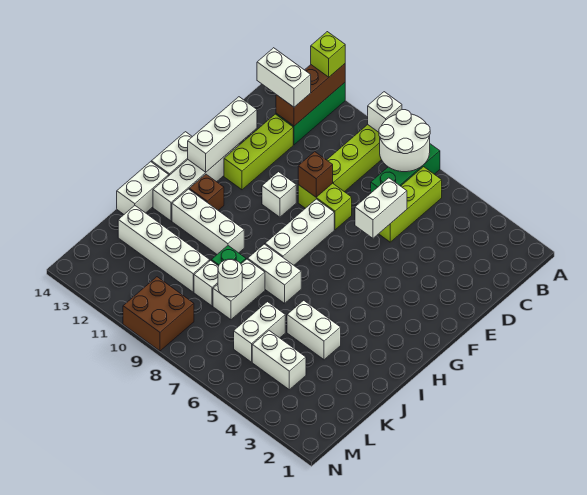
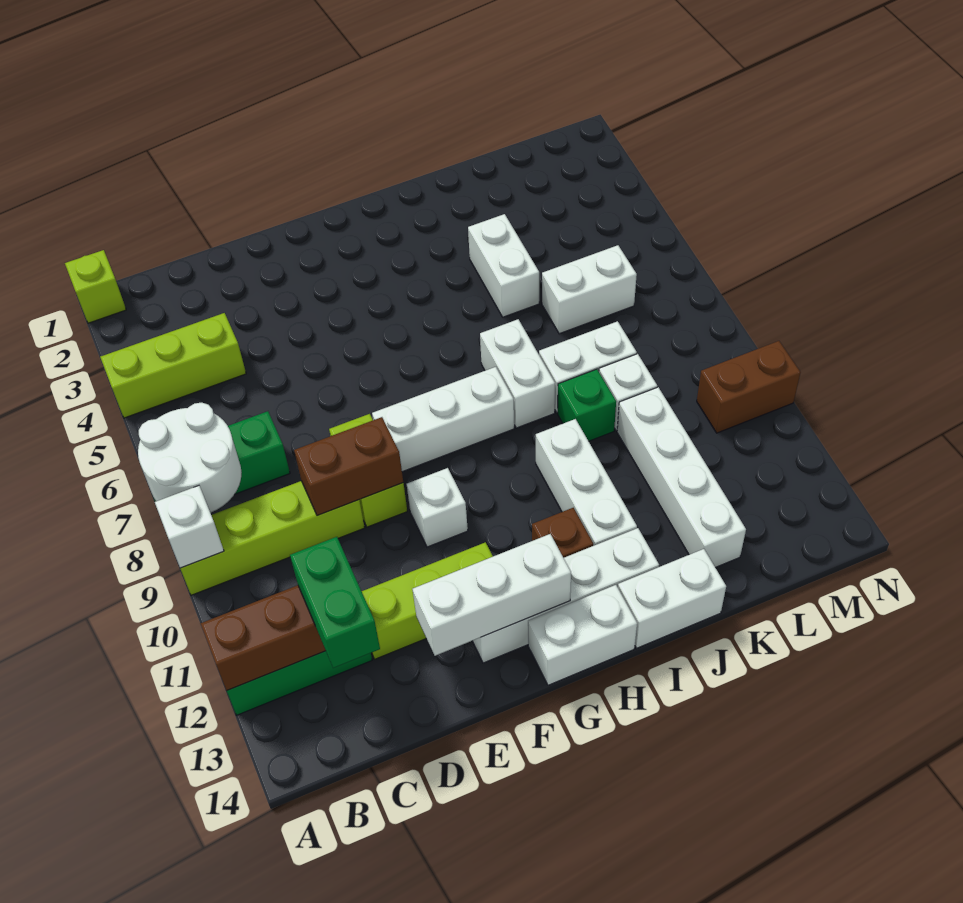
lime 1x1 brick [311,32,345,77] -> lime 1x1 brick moved to [65,250,126,323]
lime 1x3 brick [379,167,442,242] -> lime 1x3 brick moved to [100,313,246,418]
white 1x2 brick [257,48,311,107] -> green 1x2 brick [290,537,380,668]
white 1x2 brick [355,178,407,238] -> none
brown 1x1 brick [298,152,333,197] -> brown 1x2 brick [294,417,403,516]
white 1x1 round brick [218,259,242,297] -> none
white 1x2 brick [252,331,306,390] -> none
brown 2x2 brick [123,277,194,351] -> brown 1x2 brick [697,341,801,433]

